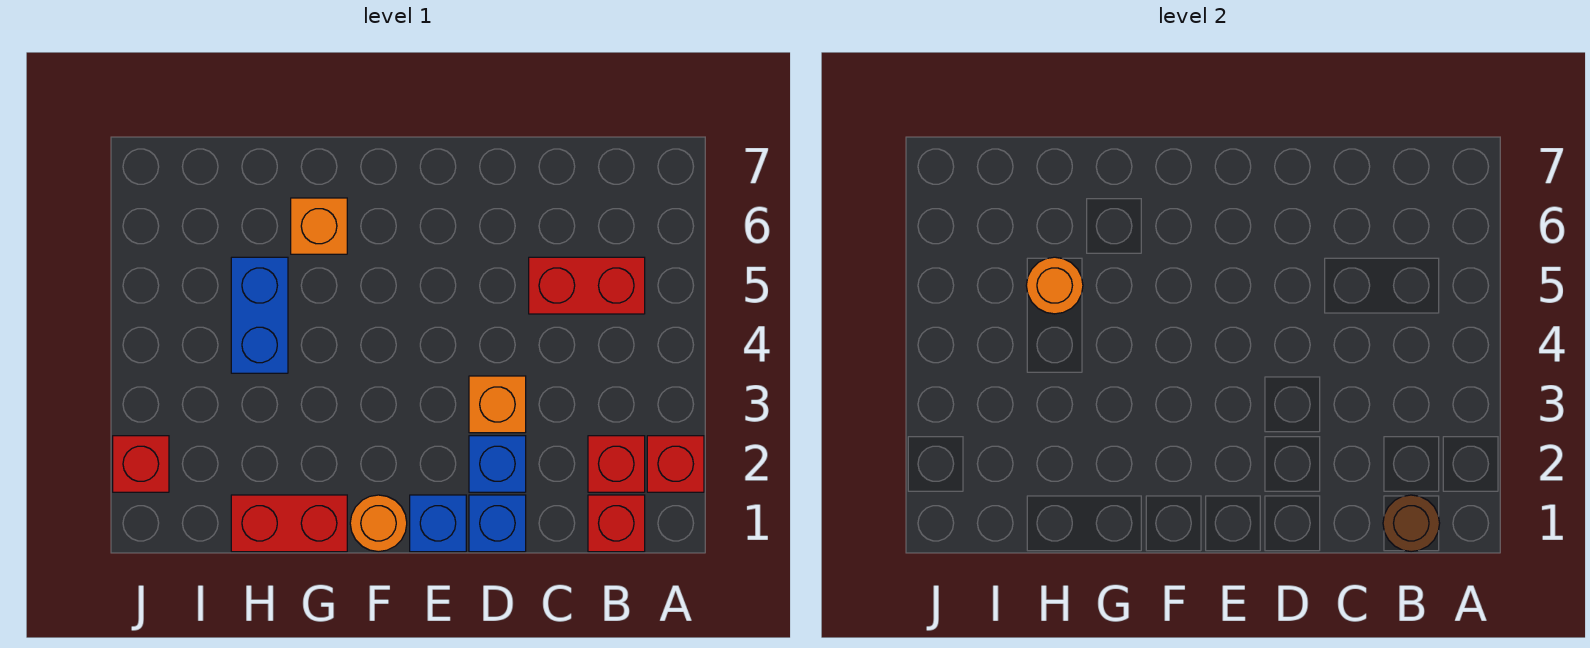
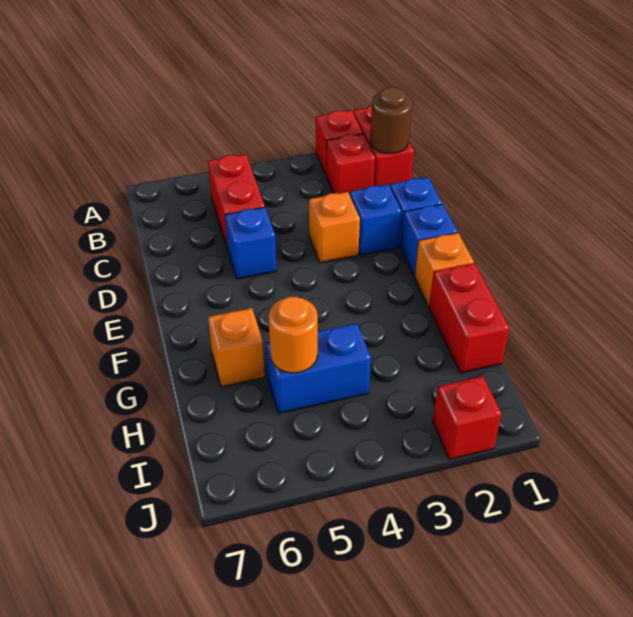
red 1x1 brick [588,495,645,552] -> red 1x2 brick [354,105,414,186]
none -> blue 1x1 brick [225,207,277,279]
orange 1x1 round brick [350,495,407,552] -> orange 1x1 brick [415,233,474,306]

